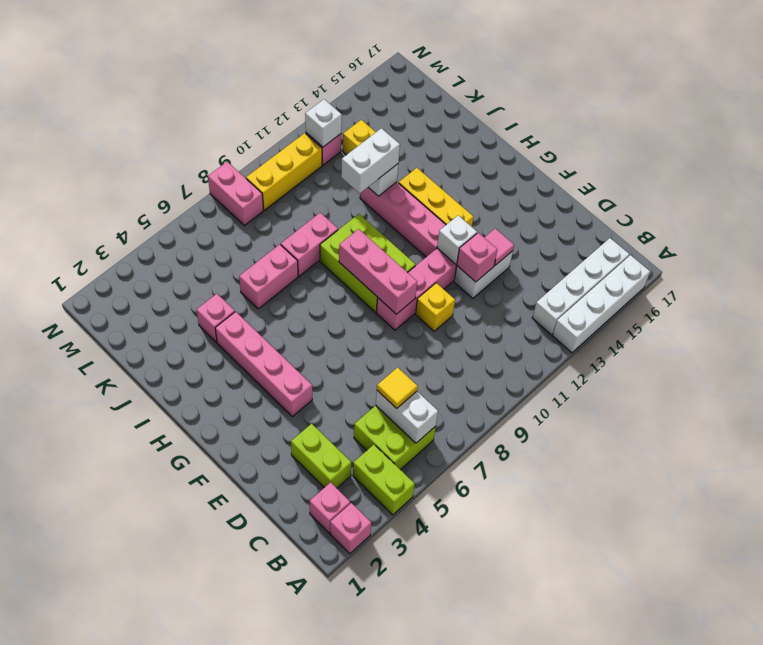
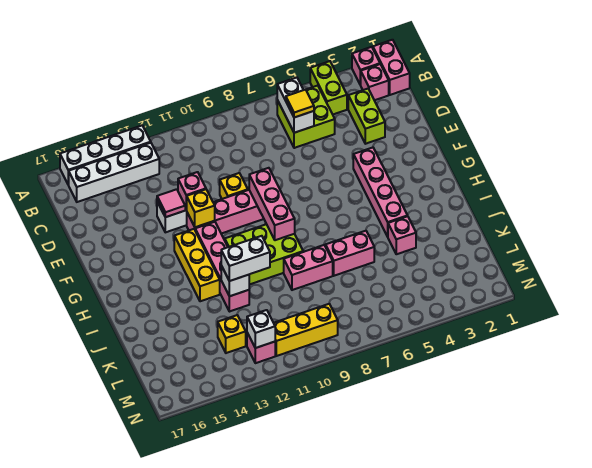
white 1x1 brick [437,215,477,264] -> yellow 1x1 brick [187,189,215,227]
lime 2x3 brick [320,214,415,312] -> lime 2x3 brick turned to [225,224,303,285]
pink 1x2 brick [208,162,263,226] -> pink 1x2 brick moved to [373,40,410,95]

